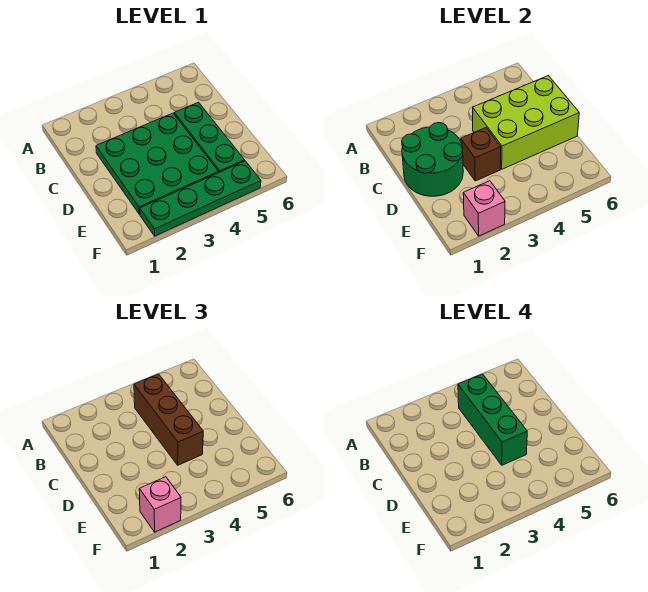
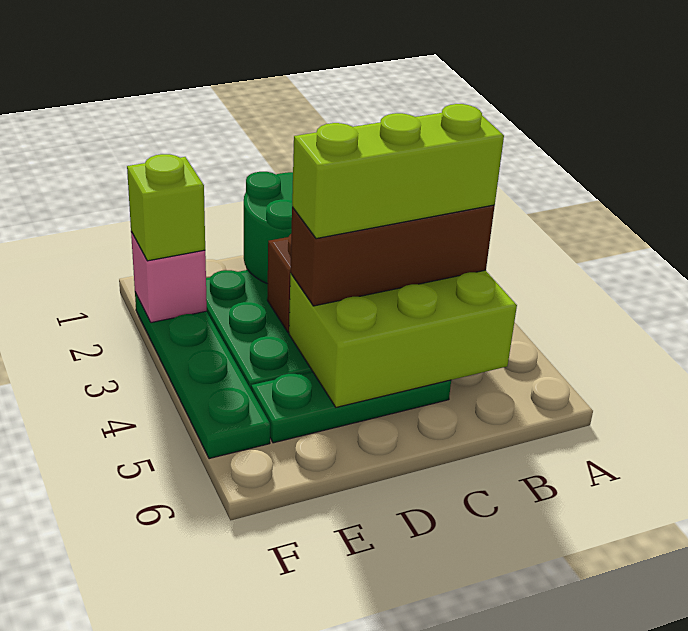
green 1x3 brick [458,374,527,465] -> lime 1x3 brick [292,104,504,239]
lime 2x3 brick [473,76,579,169] -> lime 2x3 brick turned to [289,270,517,407]
pink 1x1 brick [139,477,181,532] -> lime 1x1 brick [127,154,205,261]

